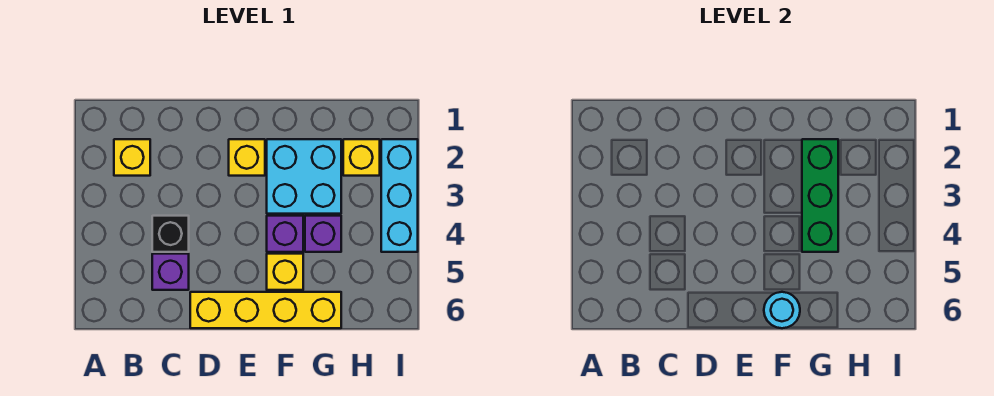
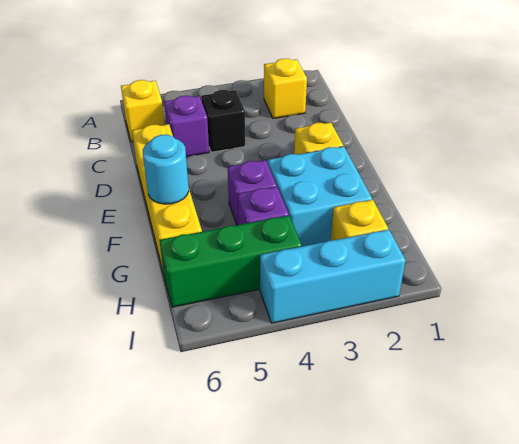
yellow 1x1 brick [267,254,303,290] -> yellow 1x1 brick moved to [121,80,164,142]
green 1x3 brick [802,139,838,252] -> green 1x3 brick moved to [160,216,302,307]

